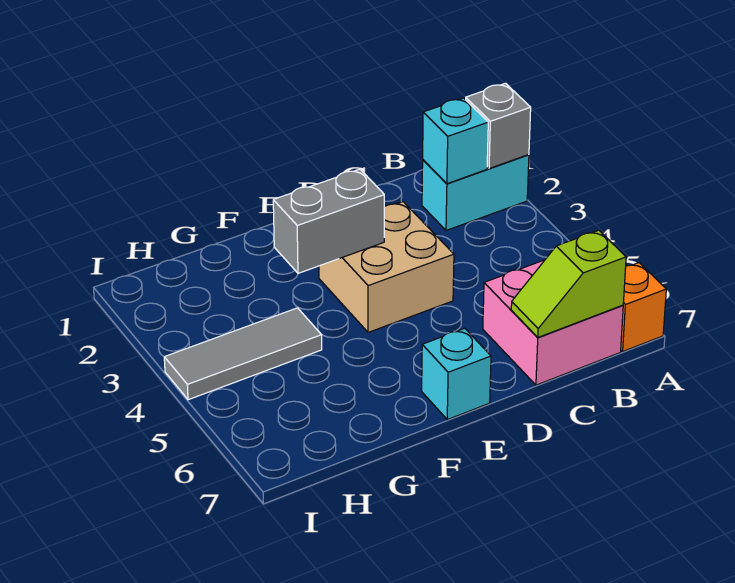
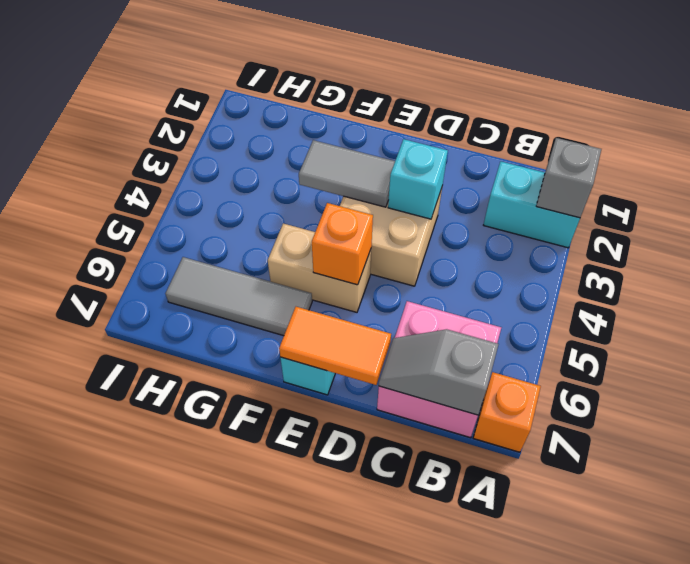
cyan 1x1 brick [423,98,488,184] -> cyan 1x1 brick moved to [388,139,448,219]
lime 1x2 slope [511,230,626,337] -> grey 1x2 slope [379,329,499,415]
none -> orange 1x2 tile [279,307,391,385]
grey 1x2 brick [273,169,384,273] -> grey 1x2 tile [299,140,395,207]
none -> tan 1x2 brick [268,223,371,312]
none -> orange 1x1 brick [312,203,373,285]
grey 1x3 tile [164,308,322,400] -> grey 1x3 tile moved to [165,257,312,336]

